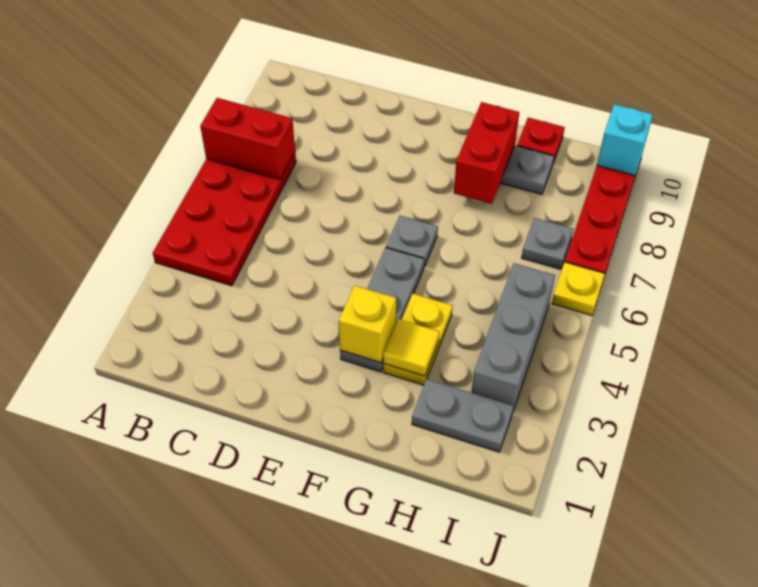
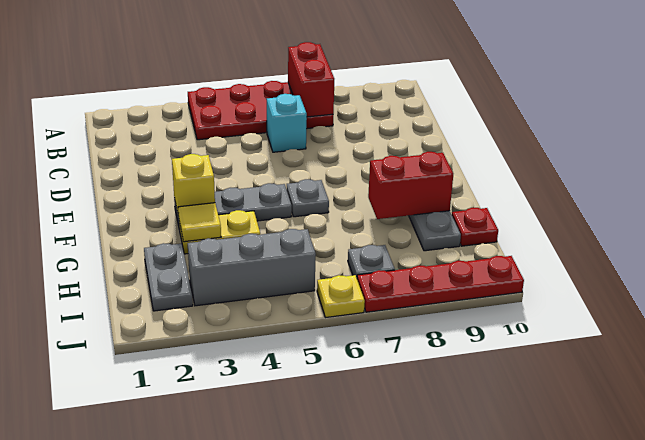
cyan 1x1 brick [597,104,653,175] -> cyan 1x1 brick moved to [267,94,307,152]

